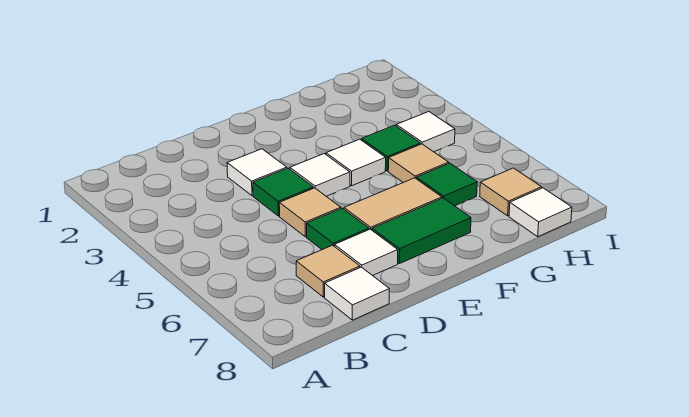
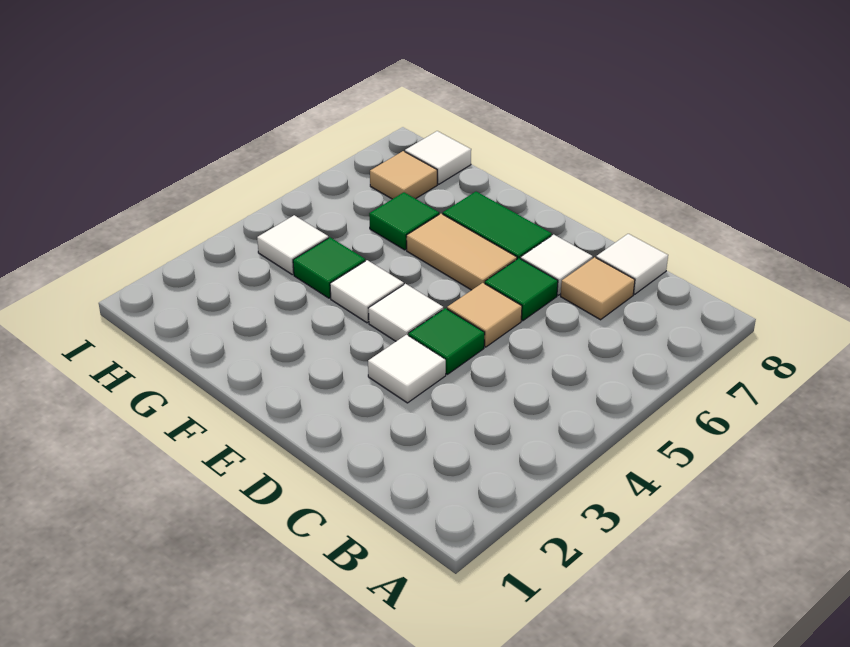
tan 1x1 tile [388,144,449,183] -> none

